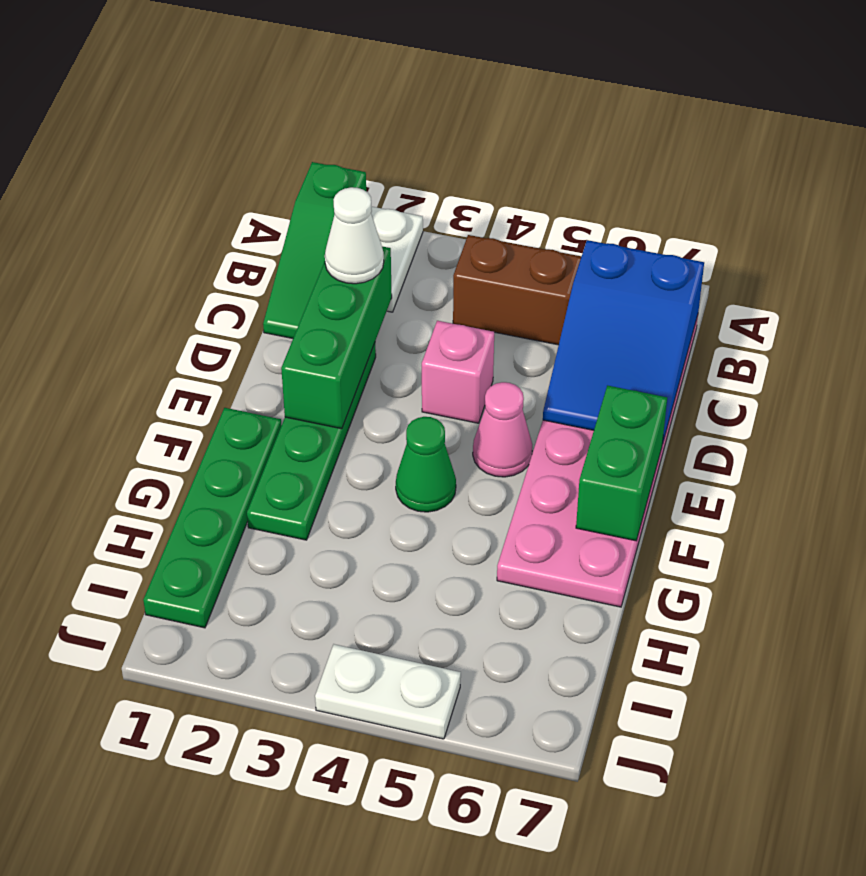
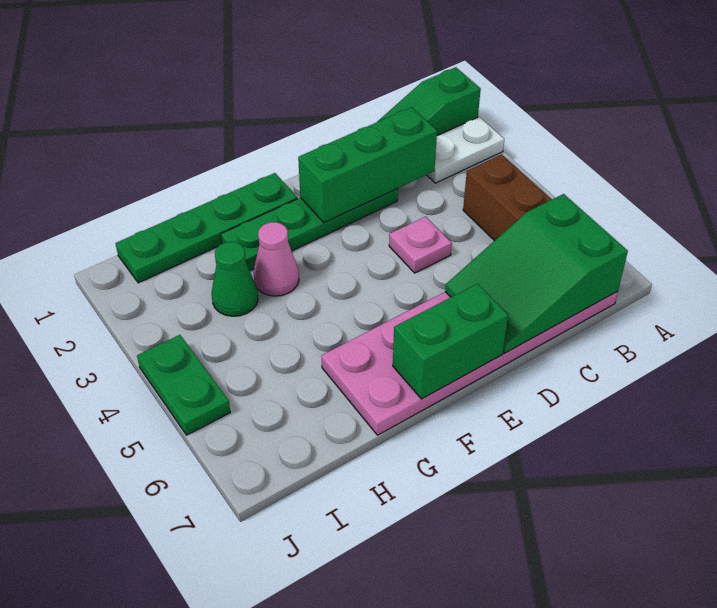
blue 2x3 slope [543,240,704,444] -> green 2x3 slope [445,194,628,353]
white 1x1 cone [325,187,384,284] -> none
pink 1x1 brick [422,321,494,423] -> pink 1x1 plate [389,217,452,273]
pink 1x1 cone [473,382,532,477] -> pink 1x1 cone moved to [253,222,299,296]
green 1x1 cone [396,417,456,512] -> green 1x1 cone moved to [212,242,258,316]
white 1x2 plate [315,644,461,739] -> green 1x2 plate [137,335,230,435]

